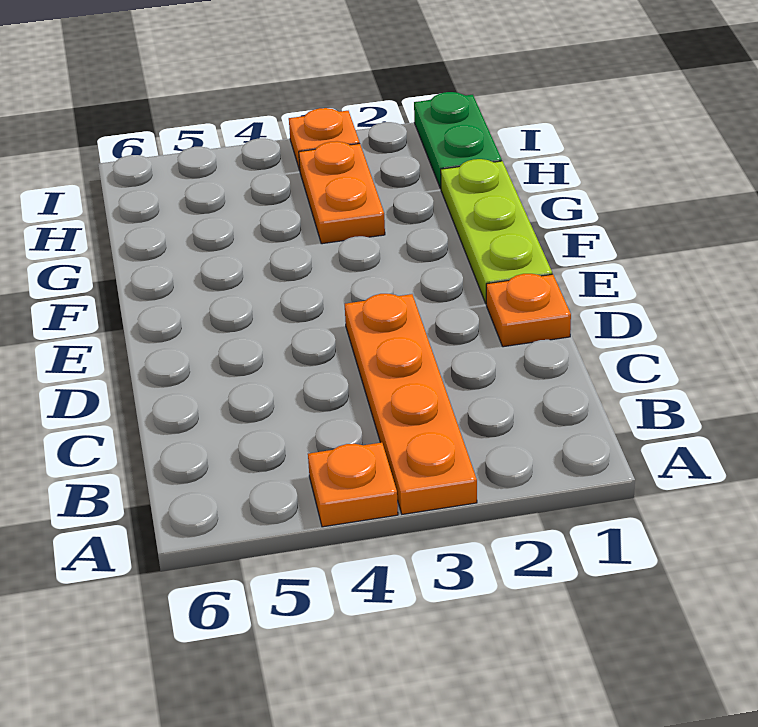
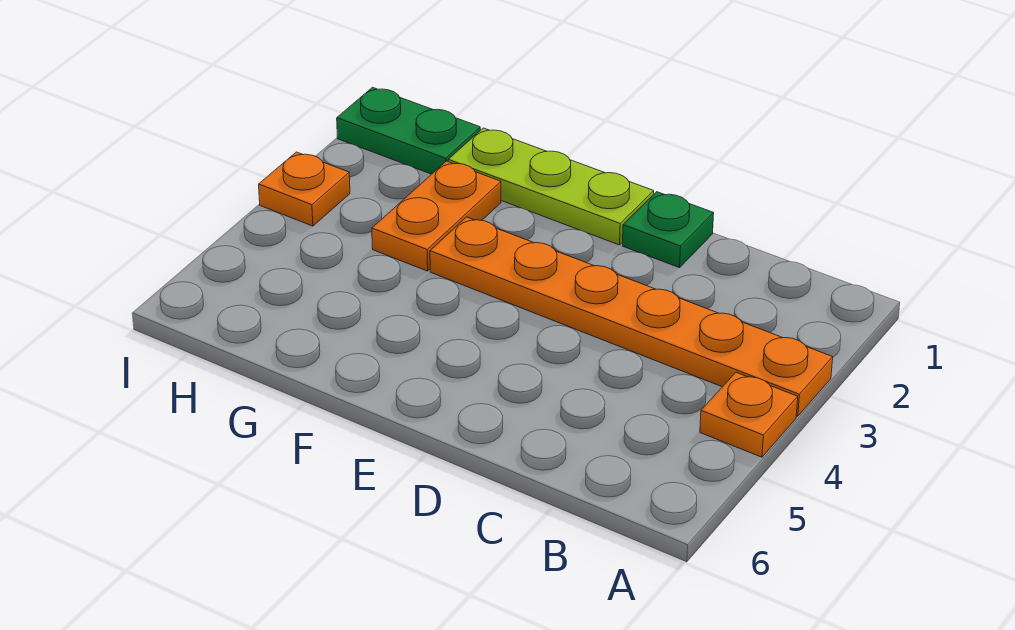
orange 1x4 plate [345,294,477,514] -> orange 1x6 plate [430,217,833,416]
orange 1x1 plate [486,274,571,347] -> green 1x1 plate [623,192,714,268]
orange 1x2 plate [299,141,385,244] -> orange 1x2 plate turned to [372,161,501,271]

